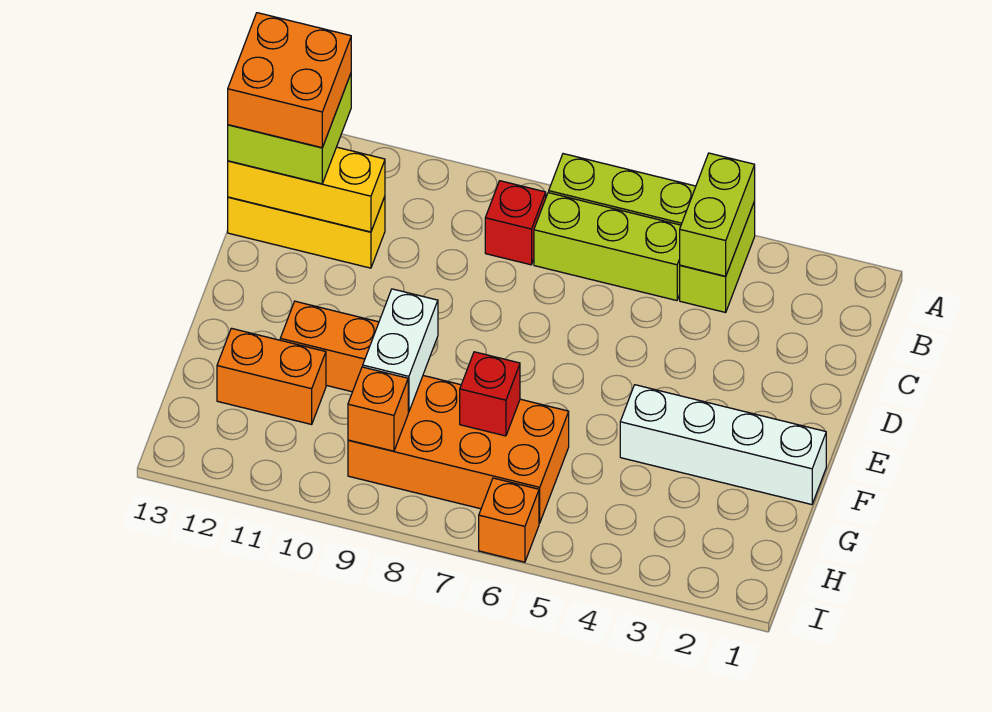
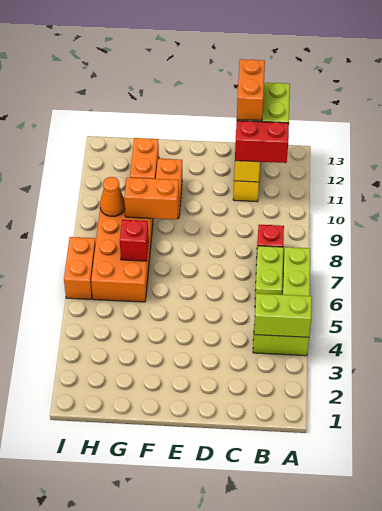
lime 1x3 brick [534,193,681,301] -> lime 1x2 brick [255,246,283,304]
none -> red 1x2 brick [235,121,289,163]
orange 2x2 brick [228,13,351,148] -> orange 1x2 brick [237,59,265,121]
white 1x4 brick [620,385,826,505] -> none
white 1x2 brick [363,289,438,412] -> orange 1x2 brick [124,177,179,220]
orange 1x1 brick [348,367,408,451] -> orange 1x1 cone [100,177,125,216]
orange 1x1 brick [479,478,539,562] -> orange 1x2 brick [64,237,96,299]

